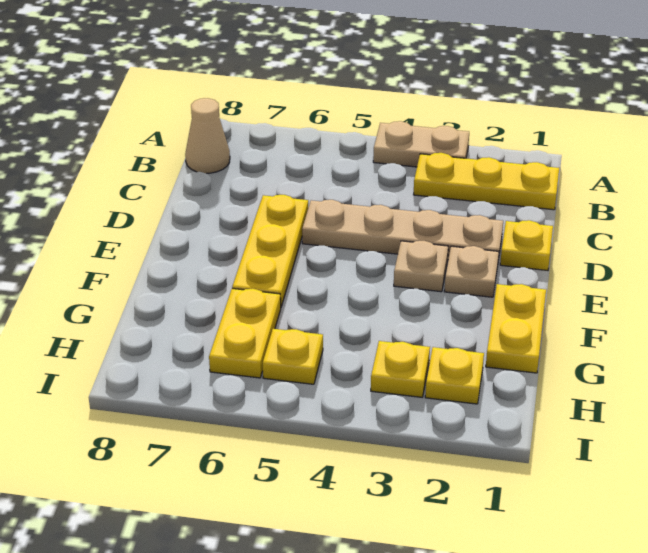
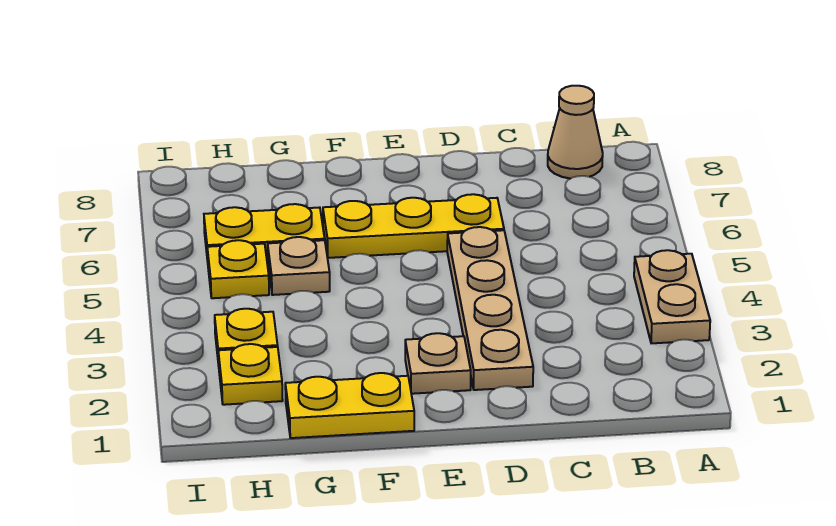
yellow 1x3 plate [414,153,559,210] -> none
yellow 1x1 plate [500,220,553,270] -> none
tan 1x1 plate [394,241,448,292] -> tan 1x1 plate moved to [268,237,330,295]

